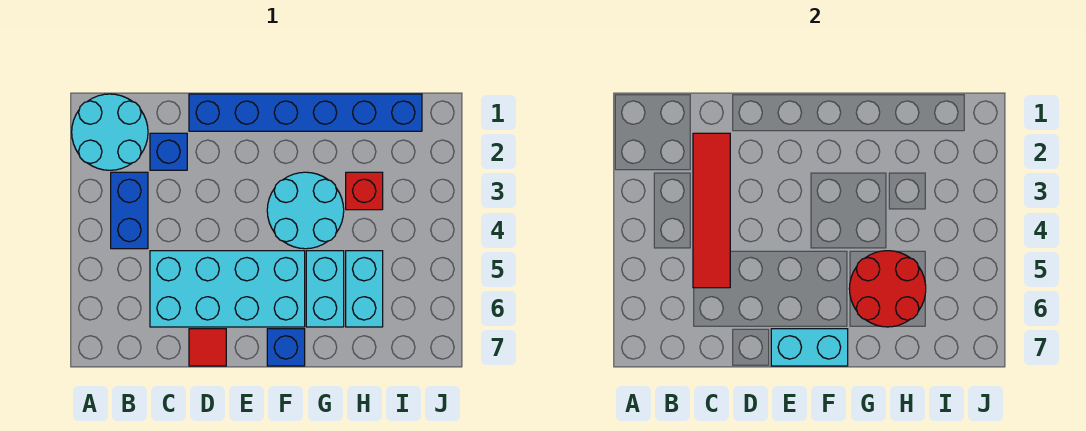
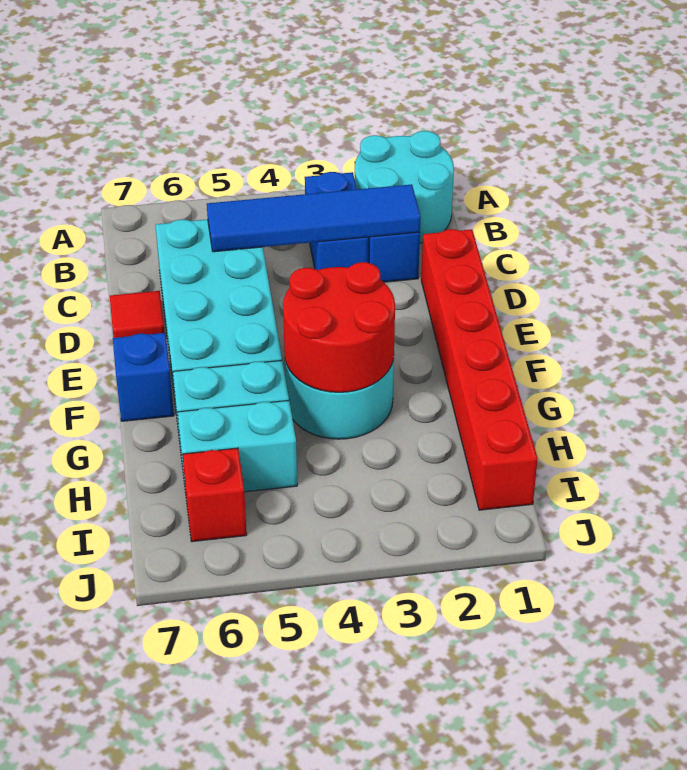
blue 1x2 brick [111,172,148,249] -> blue 1x2 brick turned to [305,172,368,270]
red 1x4 tile [693,133,730,288] -> blue 1x4 tile [207,184,421,252]
blue 1x6 brick [189,94,422,131] -> red 1x6 brick [421,229,538,510]
cyan 1x2 brick [771,329,848,366] -> none
red 2x2 round brick [849,251,926,327] -> red 2x2 round brick moved to [283,262,395,392]
red 1x1 brick [346,172,383,210] -> red 1x1 brick moved to [183,448,247,542]

